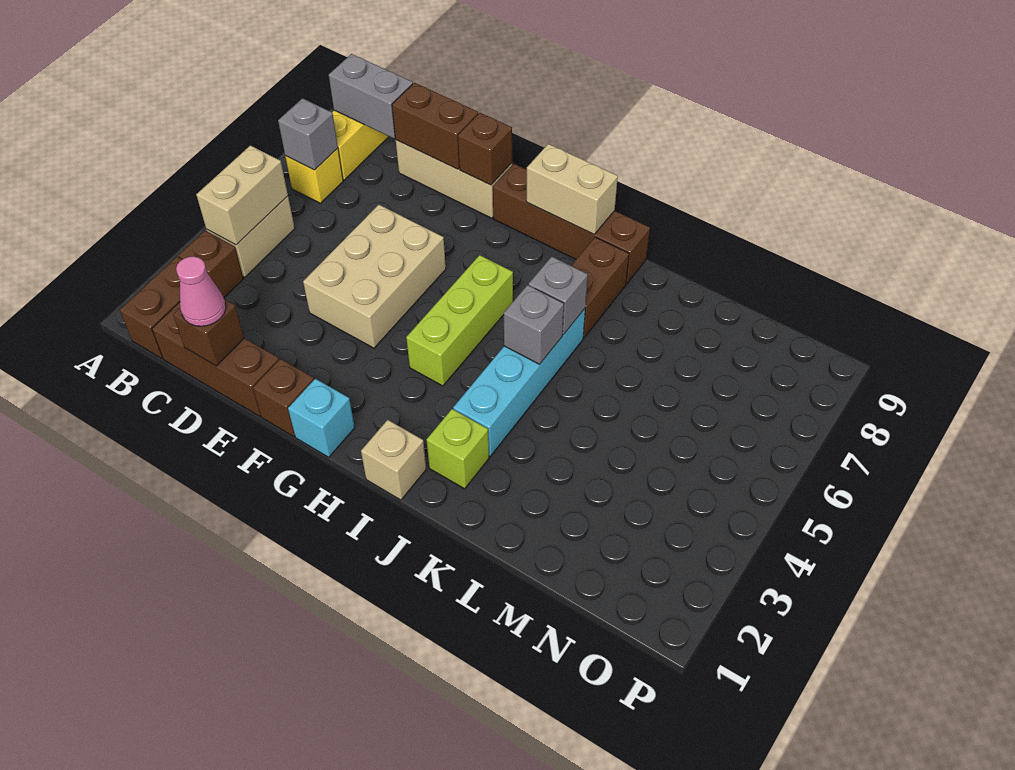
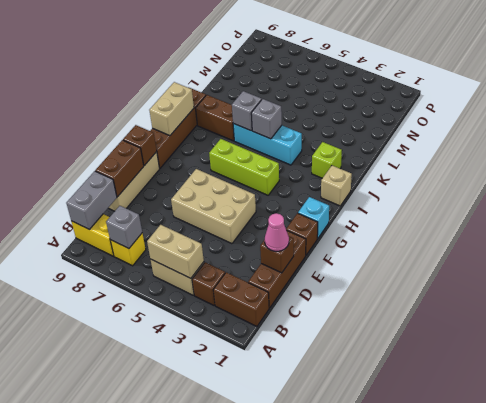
cyan 1x4 brick [453,309,585,456] -> cyan 1x3 brick [233,124,302,165]

